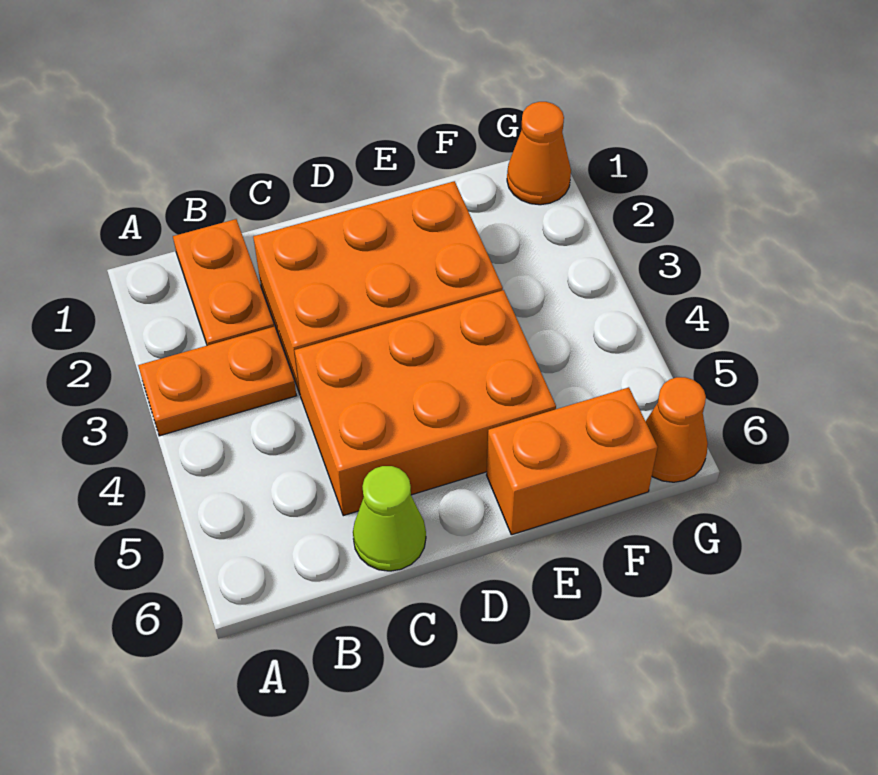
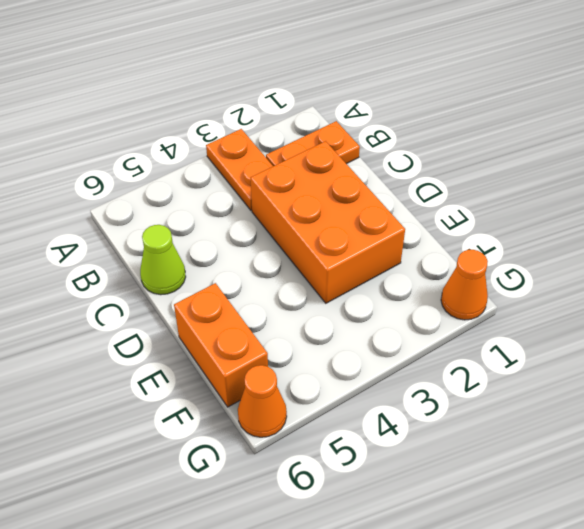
orange 2x3 brick [294,290,556,516] -> none

